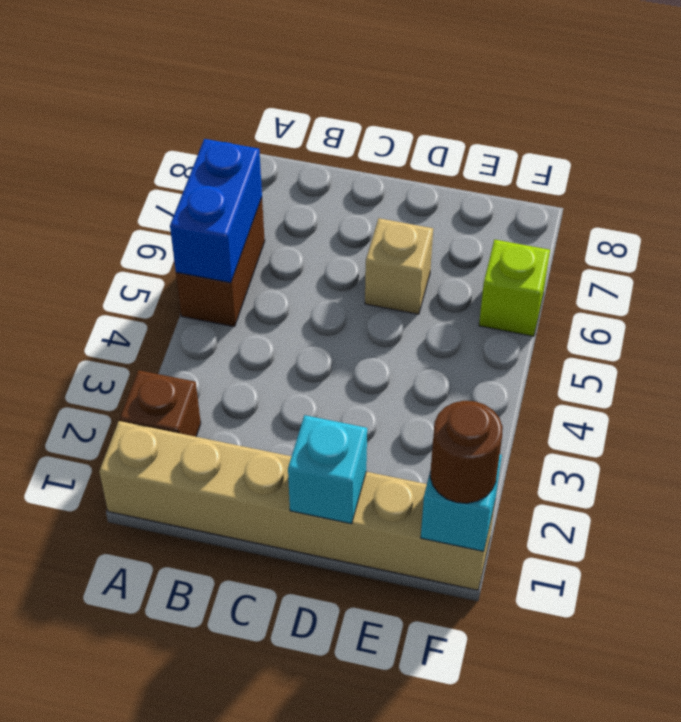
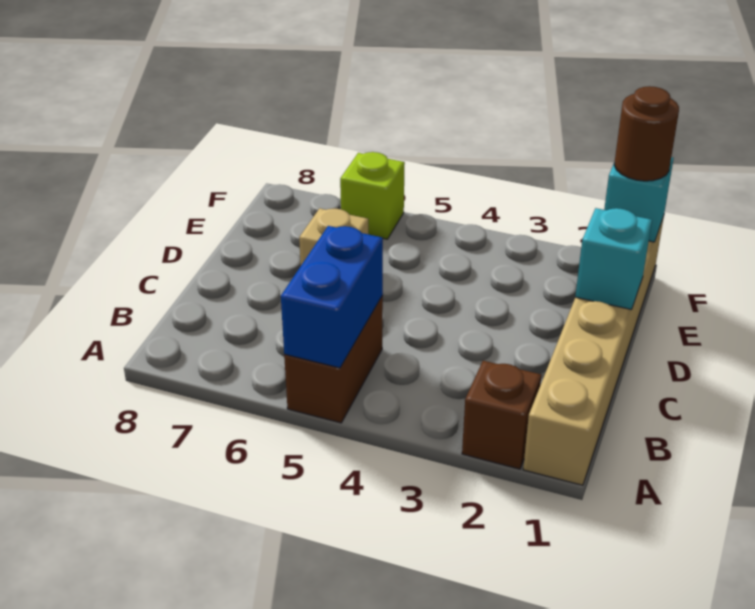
brown 1x2 brick [176,198,265,327] -> brown 1x2 brick turned to [284,296,383,423]
blue 1x2 brick [170,139,262,283] -> blue 1x2 brick turned to [281,226,383,368]

